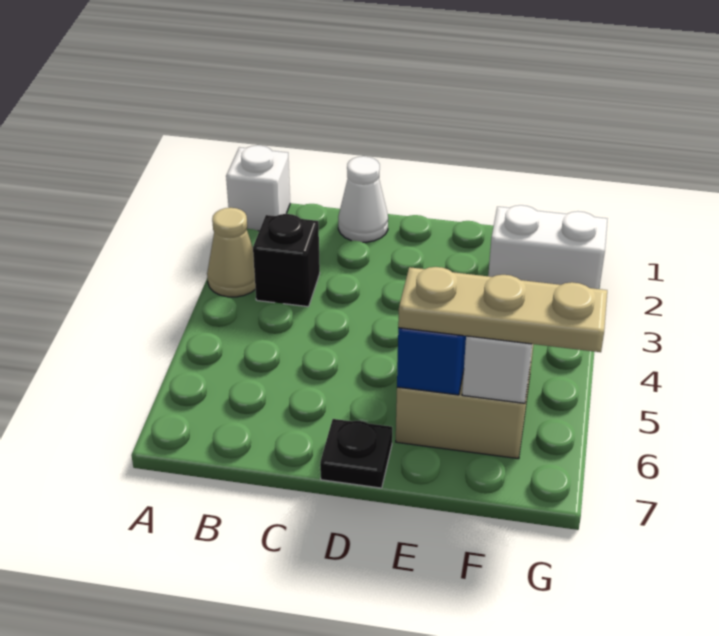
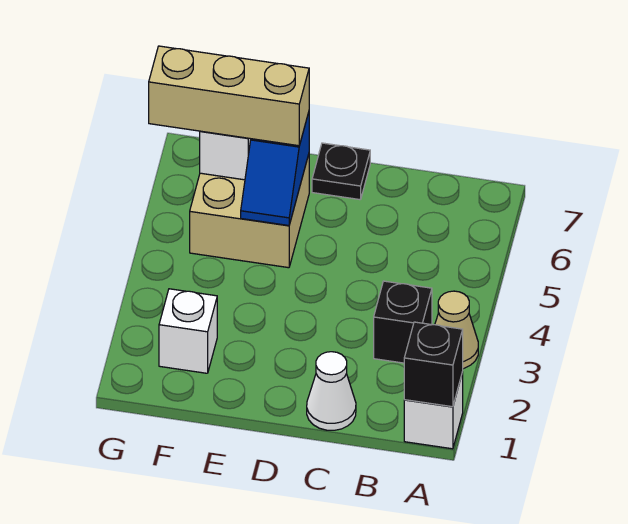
none -> black 1x1 brick [404,322,463,407]
tan 1x3 plate [398,267,607,352] -> tan 1x3 brick [149,46,309,146]
white 1x2 brick [488,205,607,289] -> white 1x1 brick [159,289,217,373]

